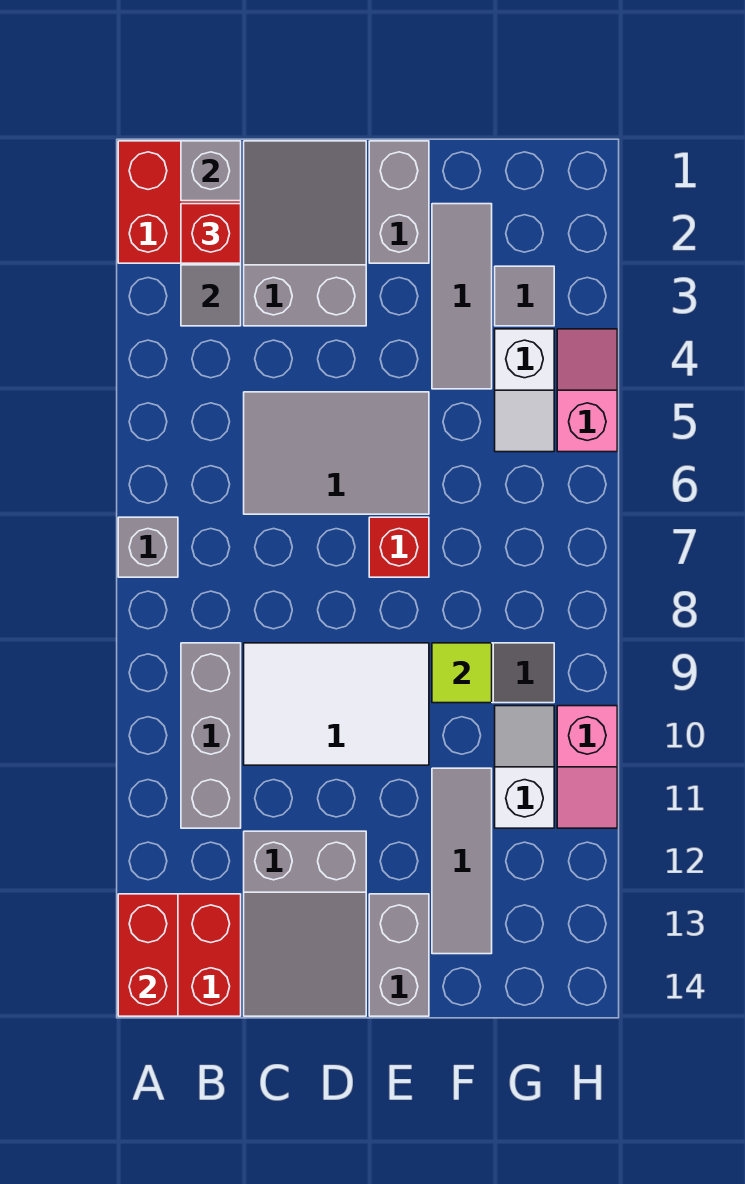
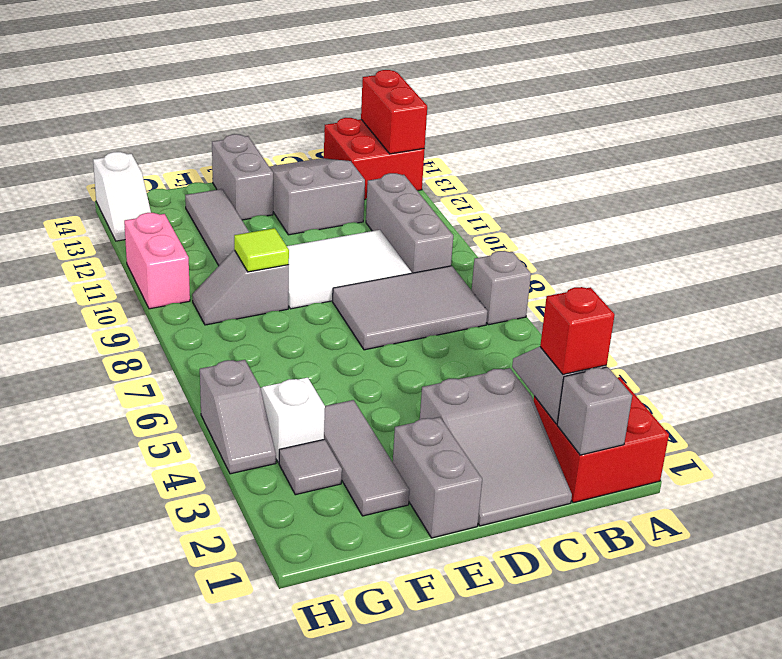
grey 2x3 tile [244,392,429,514] -> grey 2x3 tile moved to [333,266,488,350]
red 1x1 brick [369,517,429,577] -> none
white 1x2 slope [495,706,554,828] -> white 1x2 slope moved to [93,152,151,241]
pink 1x2 slope [557,329,617,452] -> grey 1x2 slope [200,360,276,474]
pink 1x2 slope [557,706,617,828] -> pink 1x2 brick [124,213,190,309]

